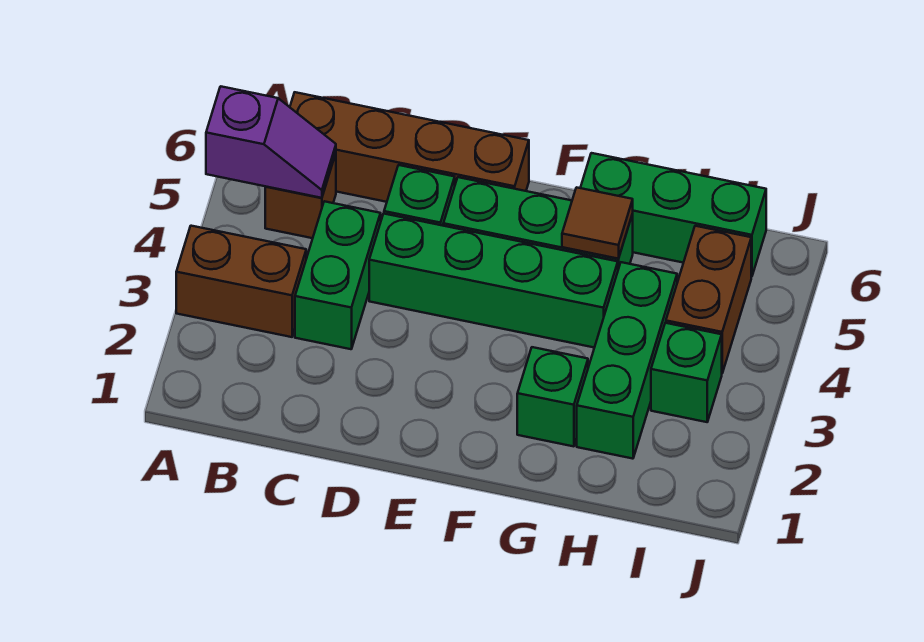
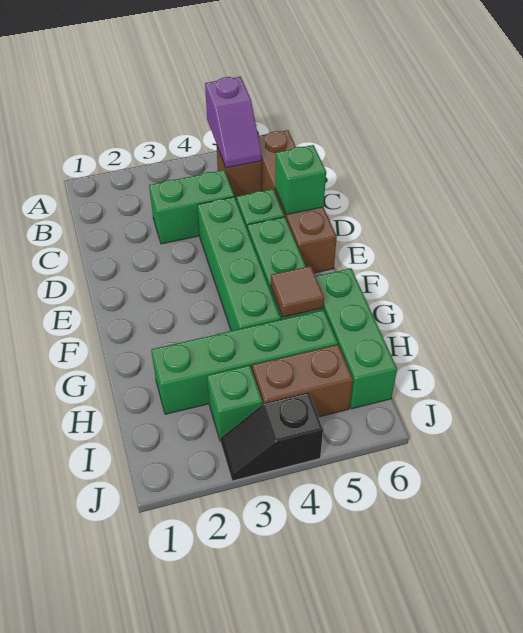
brown 1x2 brick [176,226,306,337] -> none
green 1x1 brick [517,347,588,446] -> green 1x1 brick moved to [275,145,326,215]
green 1x3 brick [577,262,677,459] -> green 1x4 brick [151,310,338,414]
none -> black 1x2 slope [220,392,323,481]

